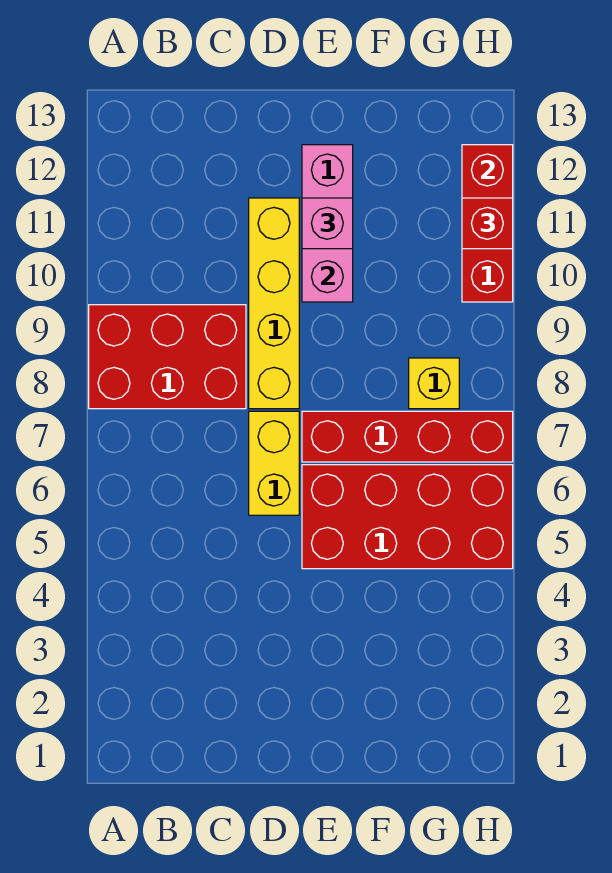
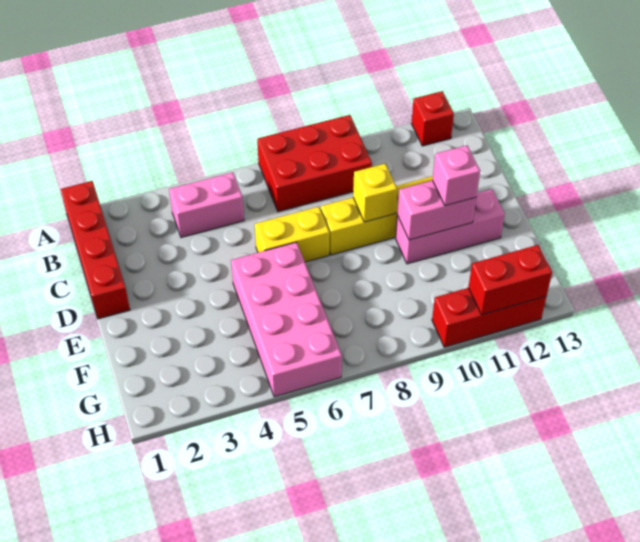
red 2x3 brick [89,305,246,409] -> red 2x3 brick turned to [257,115,372,212]
none -> pink 1x2 brick [169,172,244,238]
red 2x4 brick [302,465,513,569] -> pink 2x4 brick [231,242,342,397]
red 1x4 brick [302,411,513,462] -> red 1x4 brick moved to [61,181,130,319]
yellow 1x1 brick [409,358,459,409] -> yellow 1x1 brick moved to [353,164,397,222]
red 1x1 brick [462,198,513,249] -> red 1x1 brick moved to [411,91,454,146]

